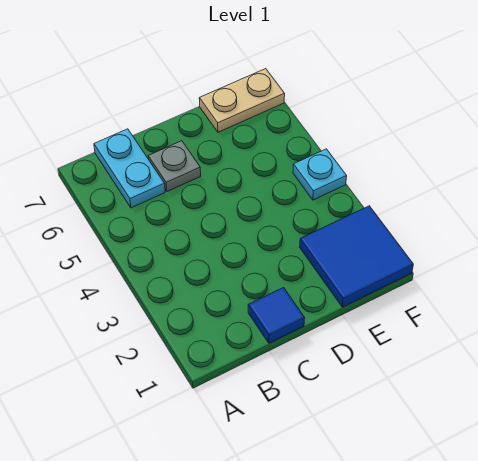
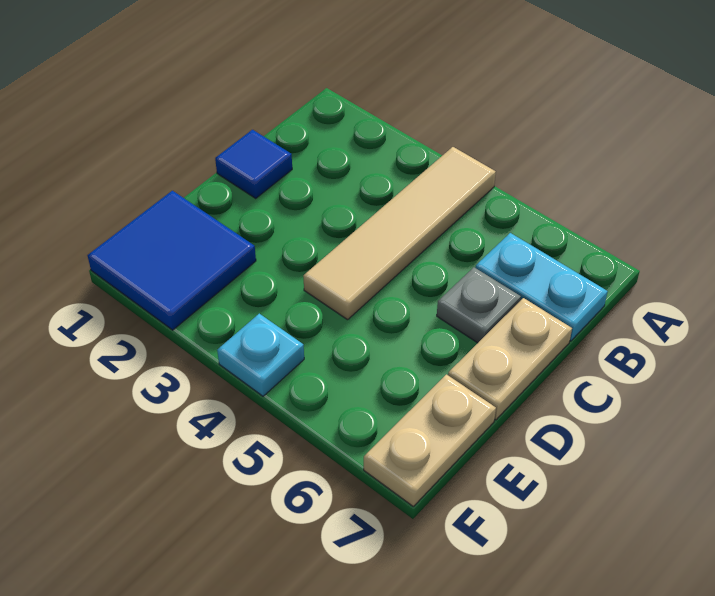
none -> tan 1x4 tile [303,147,496,320]
none -> tan 1x2 plate [448,298,572,420]

